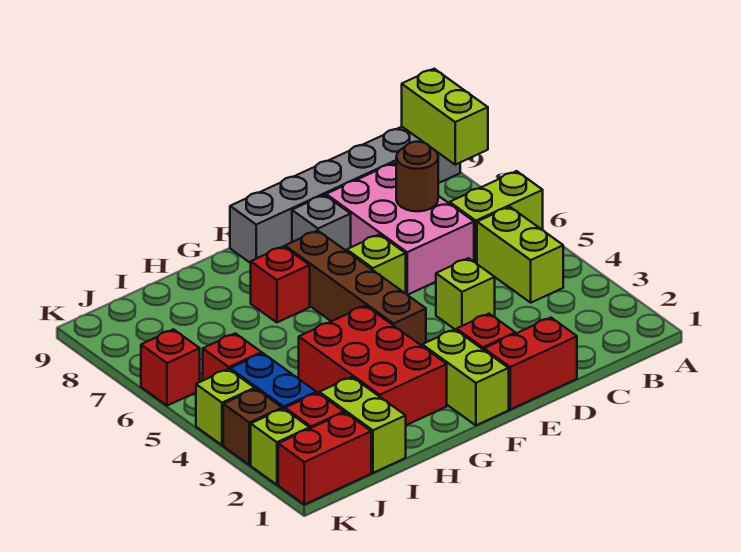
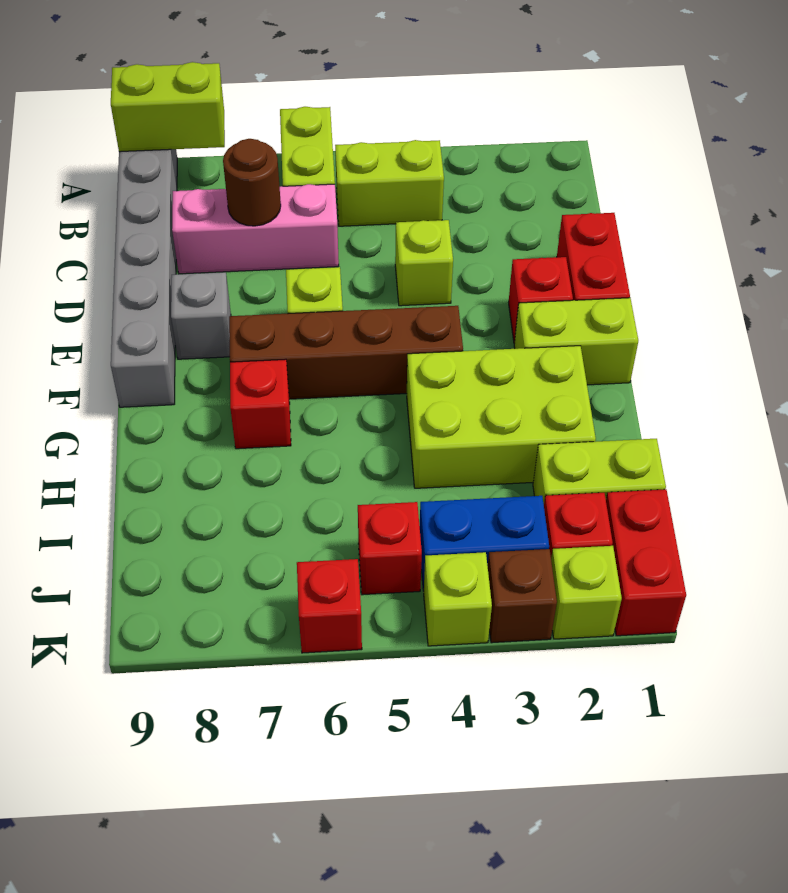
pink 2x3 brick [326,163,474,295] -> pink 1x3 brick [172,184,339,274]
red 2x3 brick [299,306,447,425] -> lime 2x3 brick [407,346,596,488]

